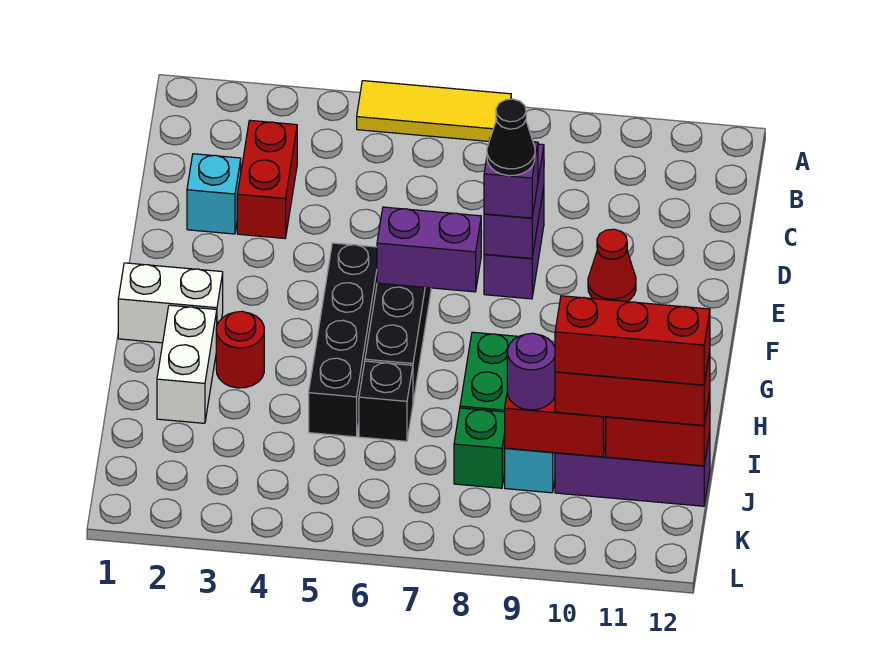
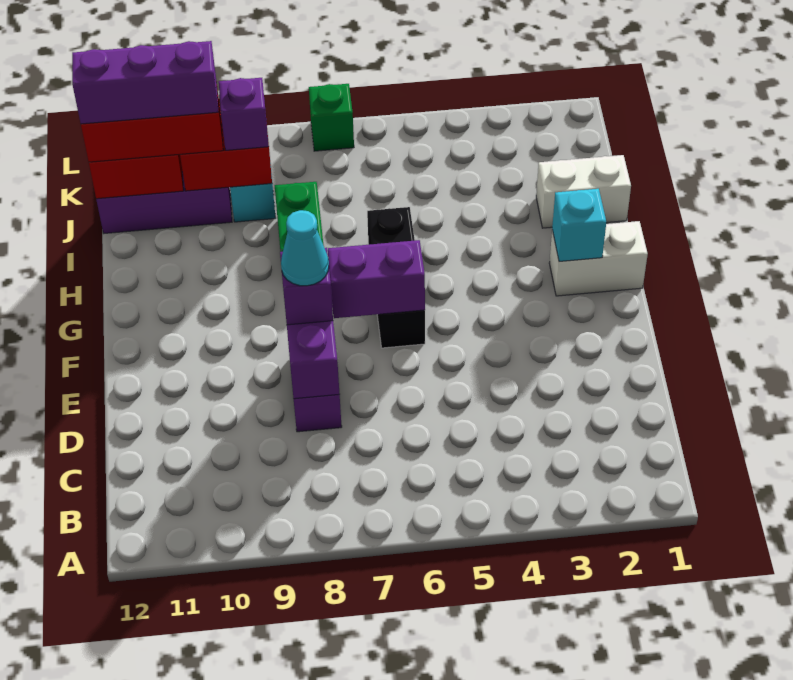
yellow 1x3 tile [357,81,511,141] -> none
red 1x2 brick [237,120,297,238] -> none
cyan 1x1 brick [187,154,241,234] -> cyan 1x1 brick moved to [552,189,606,261]
black 1x1 cone [487,99,535,176] -> cyan 1x1 cone [281,210,329,286]
red 1x1 cone [588,229,636,302] -> none
black 1x4 brick [309,243,377,437] -> none
white 1x2 brick [157,305,217,423] -> white 1x2 brick turned to [536,155,631,228]
red 1x1 round brick [216,311,264,388] -> none
black 1x1 brick [359,361,413,441] -> none
green 1x1 brick [454,408,505,488] -> green 1x1 brick moved to [309,84,354,151]
purple 1x1 round brick [507,333,555,410] -> purple 1x1 brick [219,78,269,150]
red 1x3 brick [555,296,710,385] -> purple 1x3 brick [72,41,218,124]

